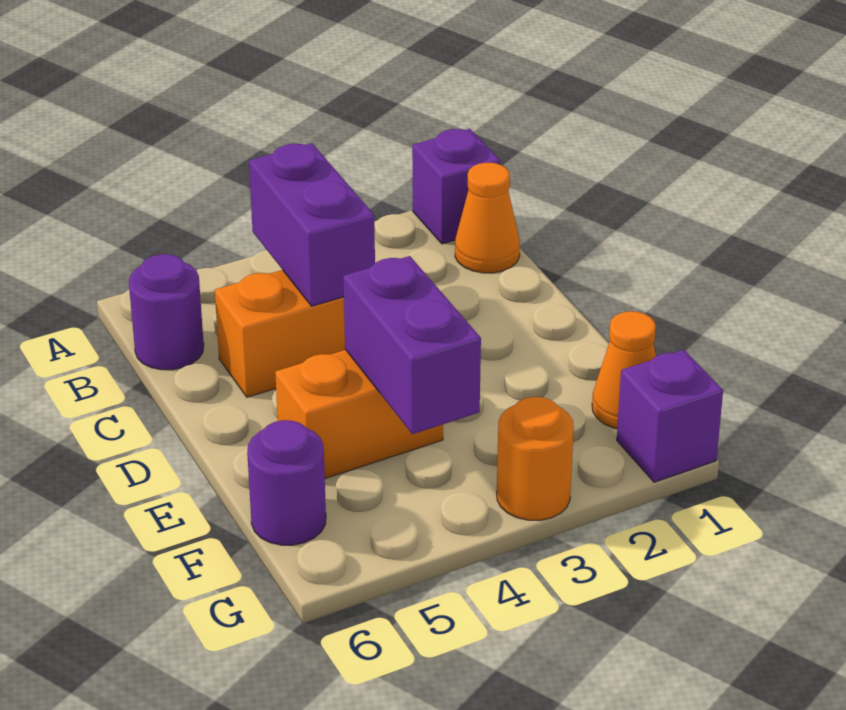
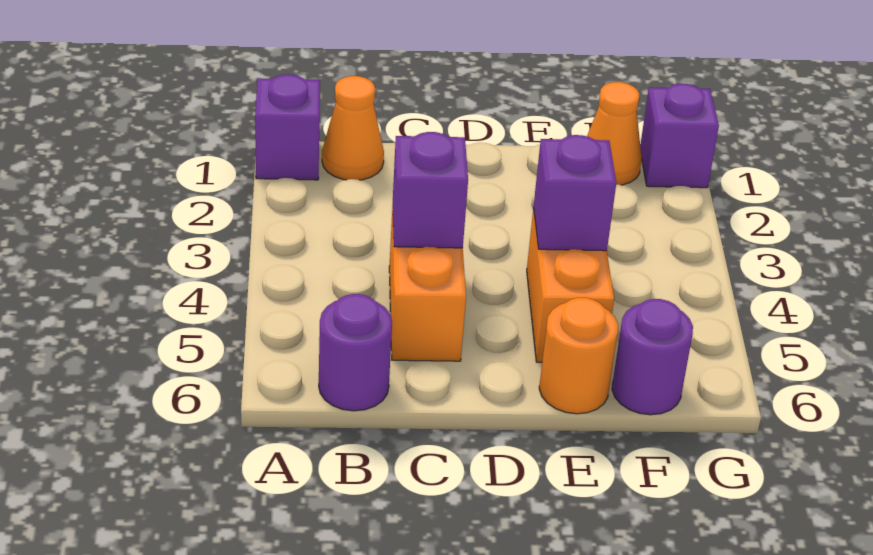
purple 1x2 brick [249,143,375,306] -> purple 1x1 brick [393,132,468,248]
purple 1x2 brick [343,256,481,434] -> purple 1x1 brick [533,135,616,251]
orange 1x1 round brick [497,397,574,520] -> orange 1x1 round brick moved to [539,298,618,414]

